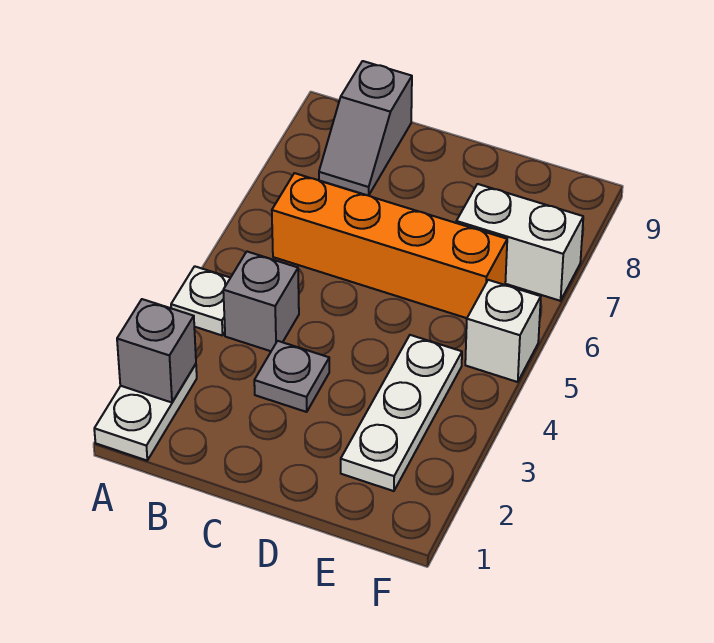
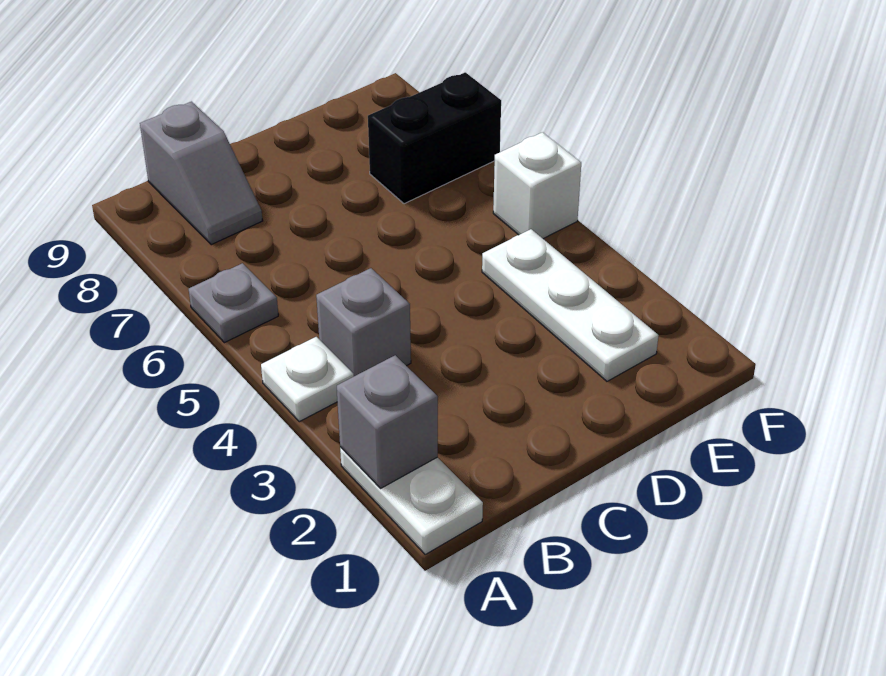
orange 1x4 brick [272,173,507,318] -> none
grey 1x1 plate [254,341,329,412] -> grey 1x1 plate moved to [189,263,278,343]
white 1x2 brick [456,184,583,301] -> black 1x2 brick [368,72,501,204]

